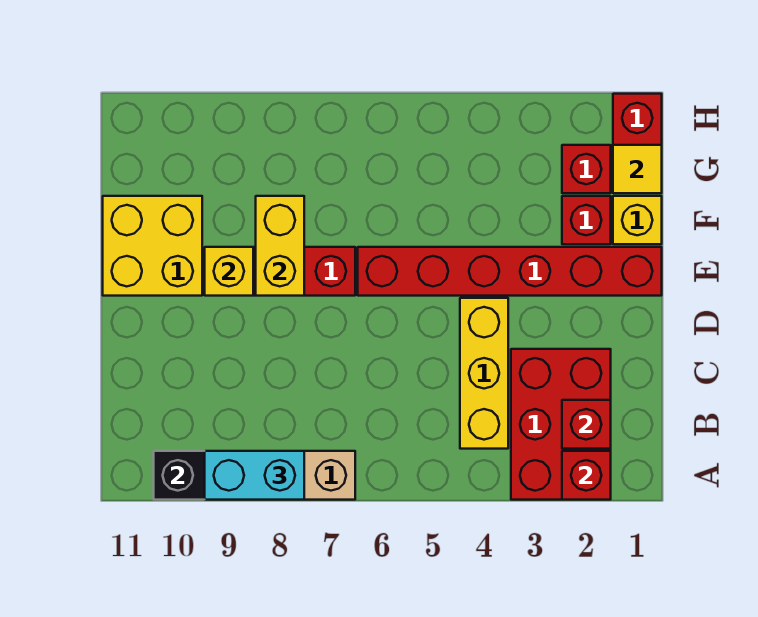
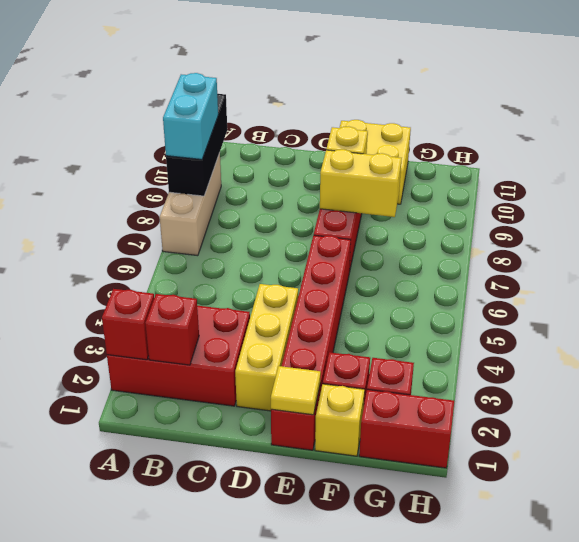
yellow 1x3 brick [460,298,508,449] -> yellow 1x3 brick turned to [235,284,298,411]
yellow 1x1 tile [613,145,662,193] -> yellow 1x1 tile moved to [271,366,321,415]

